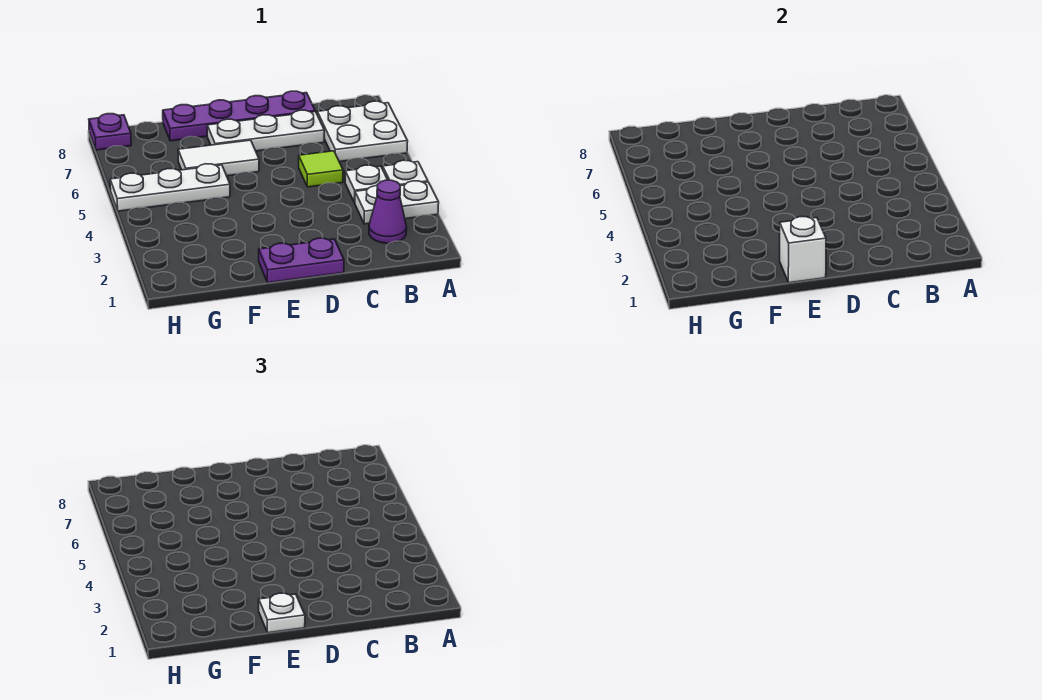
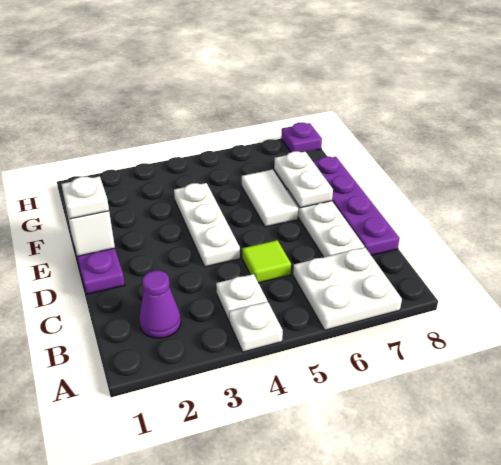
white 1x2 plate [355,181,439,224] -> white 1x2 plate moved to [274,151,333,208]
white 1x3 plate [110,164,230,211] -> white 1x3 plate moved to [174,183,240,267]

